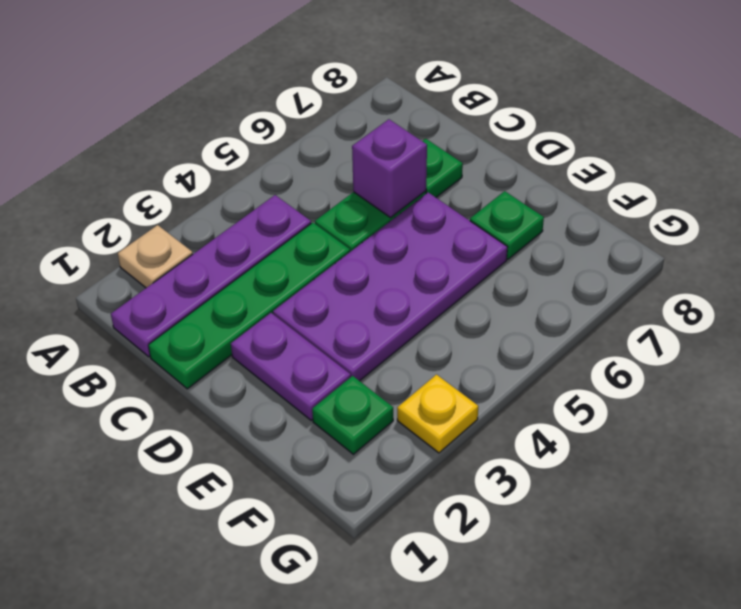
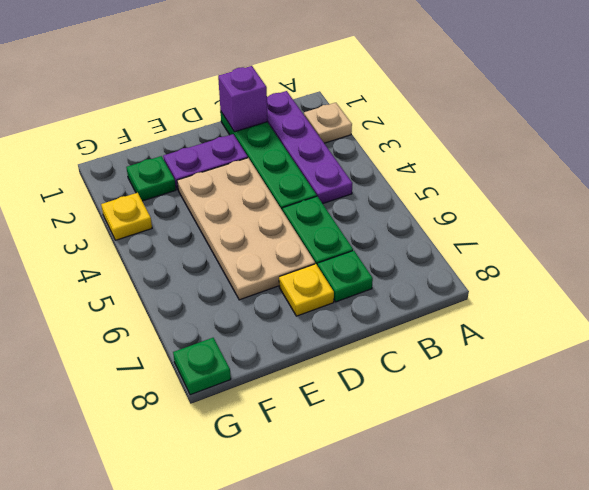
purple 1x1 brick [352,119,427,218] -> purple 1x1 brick moved to [218,66,267,132]
purple 2x4 plate [273,193,508,381] -> tan 2x4 plate [177,158,315,300]
none -> yellow 1x1 plate [279,264,334,316]
green 1x1 plate [470,191,544,259] -> green 1x1 plate moved to [173,338,231,395]

